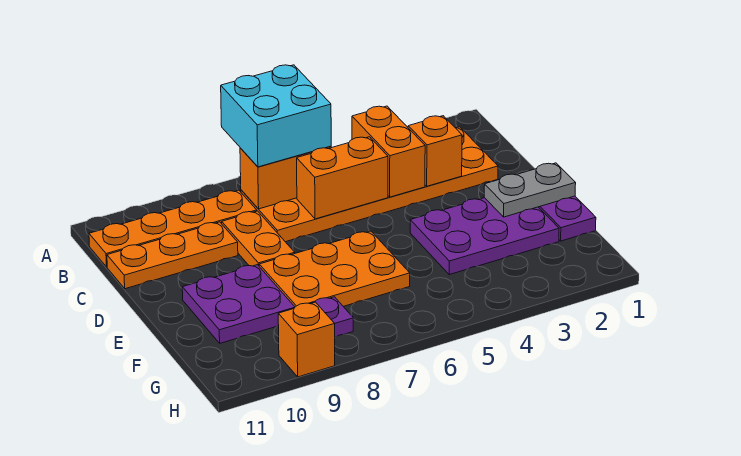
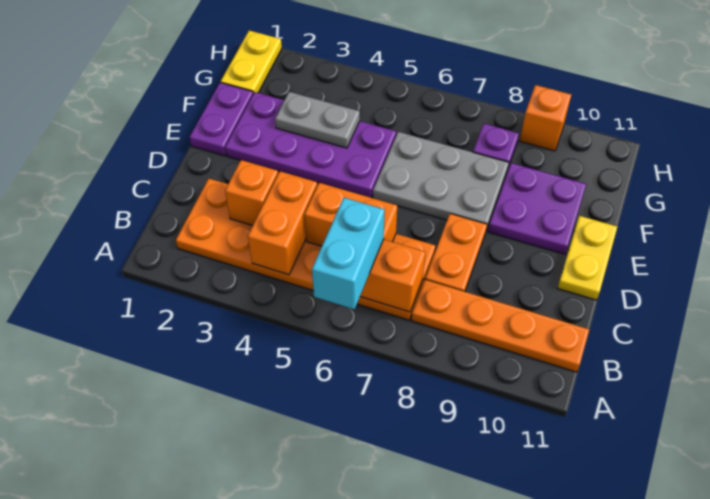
cyan 2x2 brick [221,65,331,167] -> cyan 1x2 brick [312,198,385,309]
orange 1x3 plate [107,222,238,289] -> none
none -> yellow 1x2 plate [558,216,618,300]
grey 1x2 plate [484,163,576,217] -> grey 1x2 plate moved to [275,92,360,148]
purple 2x3 plate [410,198,559,275] -> purple 2x4 plate [225,92,396,198]
orange 2x3 plate [259,231,410,307] -> grey 2x3 plate [373,132,509,230]
none -> yellow 1x2 plate [221,31,282,94]

